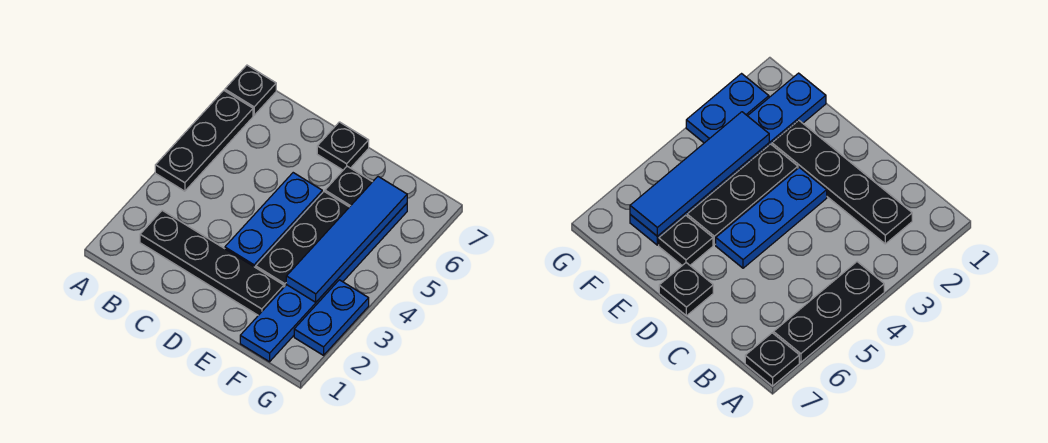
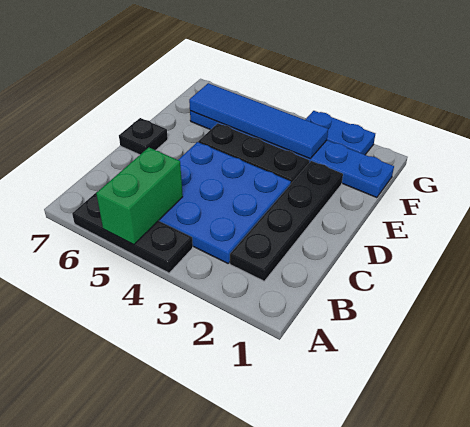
none -> green 1x2 brick [96,147,183,245]
black 1x1 plate [225,65,276,115] -> none
blue 1x3 plate [225,173,322,268] -> blue 3x3 plate [159,142,291,263]
black 1x1 plate [325,166,372,207] -> none

